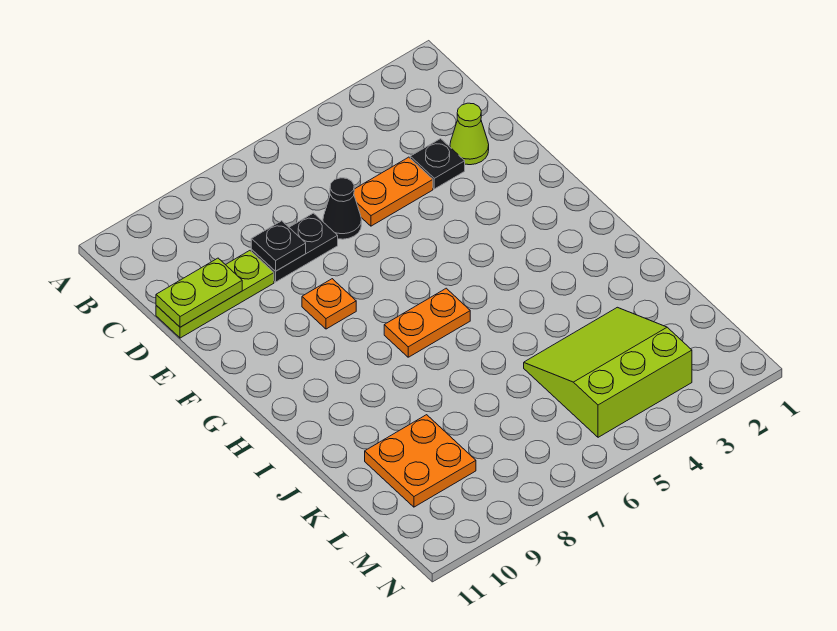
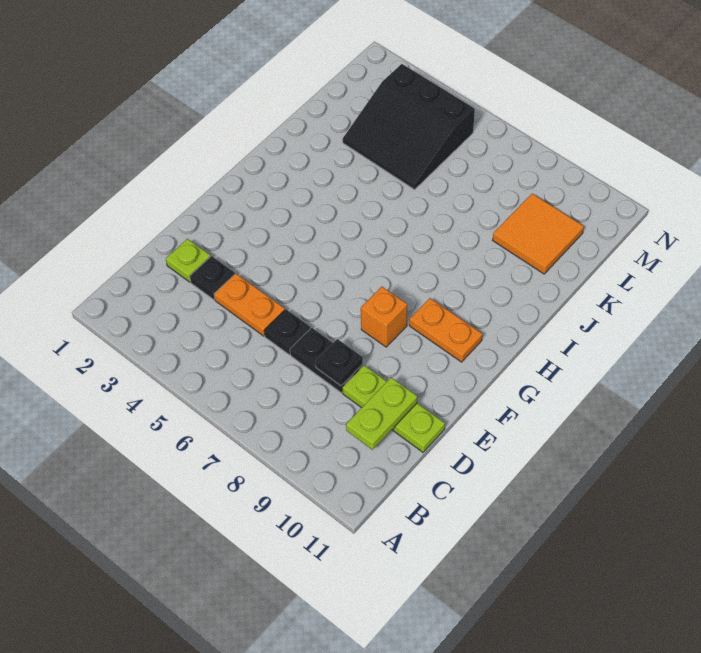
lime 1x1 cone [450,103,489,165] -> lime 1x1 plate [166,239,211,282]
black 1x1 cone [323,178,361,239] -> black 1x1 plate [264,310,310,355]
lime 1x2 plate [156,258,242,327] -> lime 1x2 plate turned to [346,378,417,450]
orange 1x1 plate [302,279,356,329] -> orange 1x1 brick [361,287,407,347]
orange 1x2 plate [384,288,470,357] -> orange 1x2 plate moved to [409,298,482,362]
lime 3x3 slope [524,307,692,437] -> black 3x3 slope [343,64,475,190]
orange 2x2 plate [365,415,476,507] -> orange 2x2 tile [493,194,584,274]

